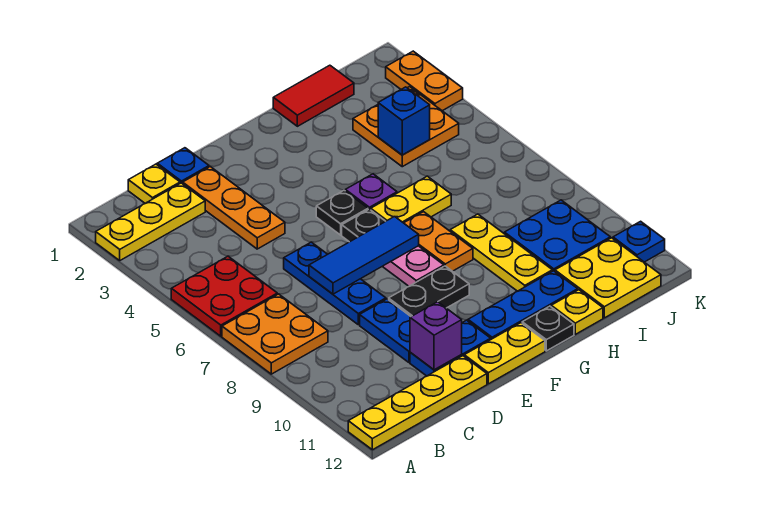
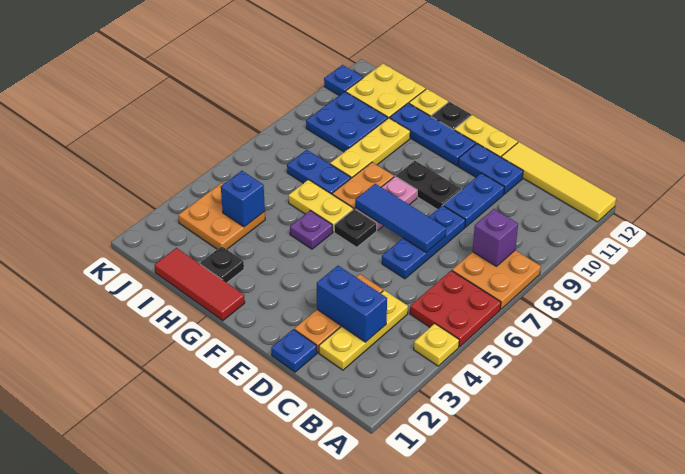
yellow 1x3 plate [96,183,205,260] -> yellow 1x3 plate turned to [319,290,408,370]
yellow 1x4 plate [348,356,487,450] -> yellow 1x4 tile [501,142,616,222]
yellow 1x1 plate [128,164,180,203] -> yellow 1x1 plate moved to [414,323,459,366]
none -> blue 1x2 brick [317,266,387,342]
purple 1x1 brick [410,302,462,370] -> purple 1x1 brick moved to [473,209,518,266]
black 1x1 plate [316,190,368,235] -> black 1x1 plate moved to [200,246,244,283]
red 1x2 tile [273,65,354,126] -> red 1x3 tile [155,248,245,321]
none -> blue 1x2 plate [287,150,351,194]
orange 1x2 plate [386,51,463,111] -> none

